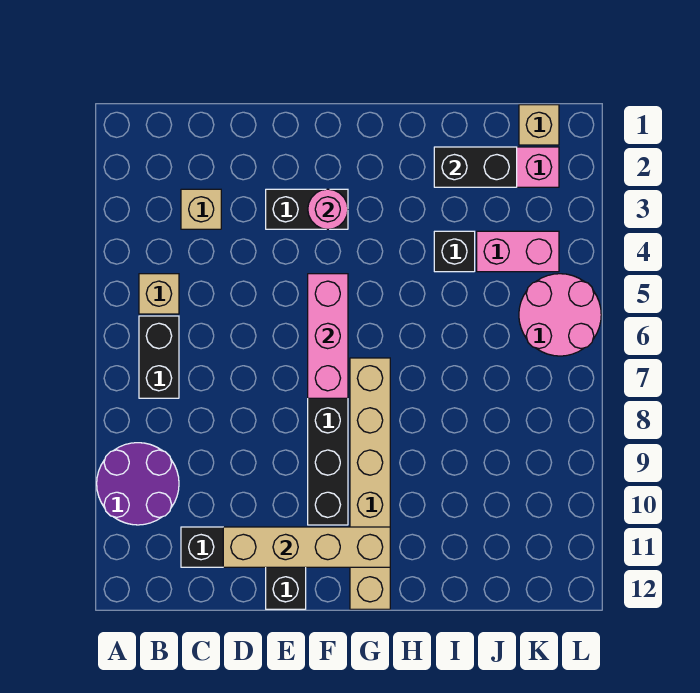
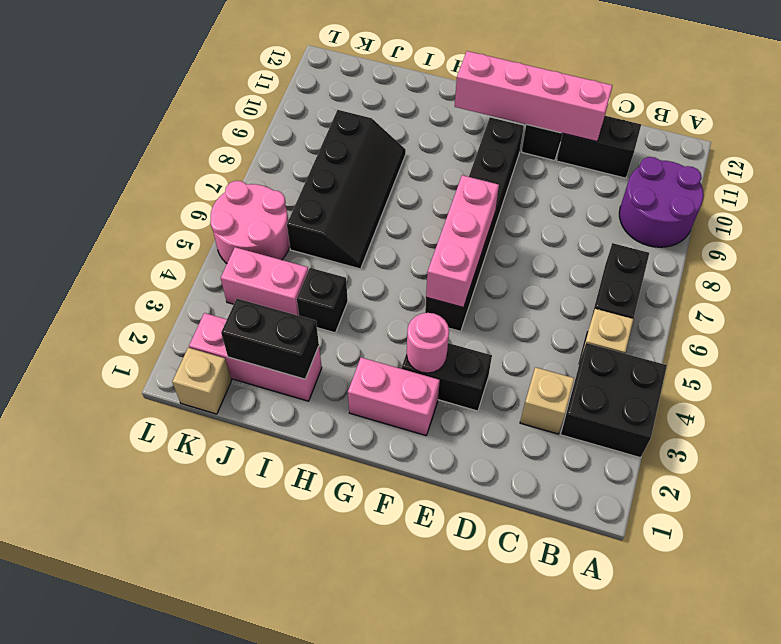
none -> black 2x2 brick [561,343,667,458]
tan 1x4 brick [223,527,390,567] -> pink 1x4 brick [455,51,613,142]
none -> pink 1x2 brick [348,358,440,436]
tan 1x6 brick [350,358,390,609] -> none
none -> black 2x4 slope [287,110,406,269]

